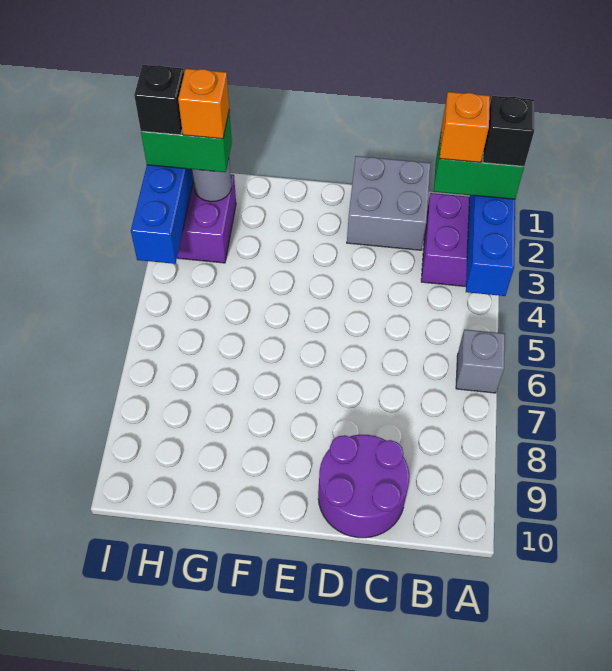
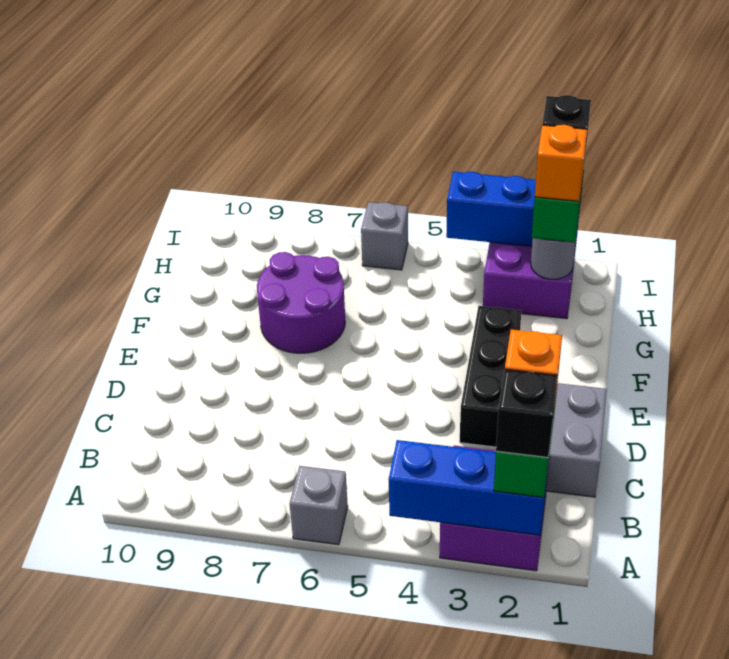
purple 2x2 round brick [318,435,409,538] -> purple 2x2 round brick moved to [257,252,345,353]
none -> black 1x3 brick [460,306,521,447]
none -> grey 1x1 brick [361,202,408,270]

